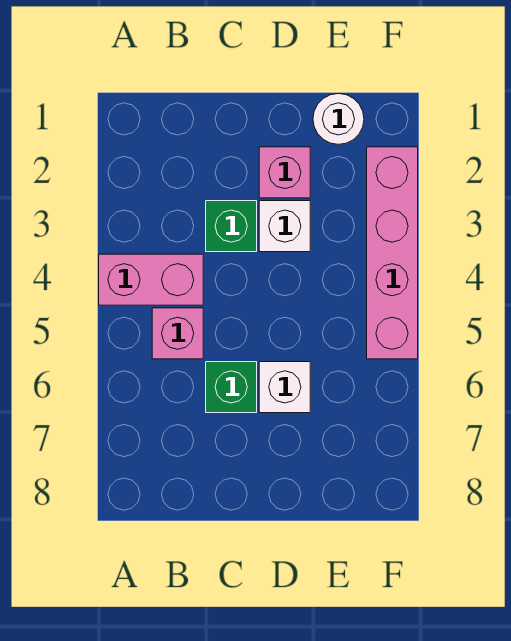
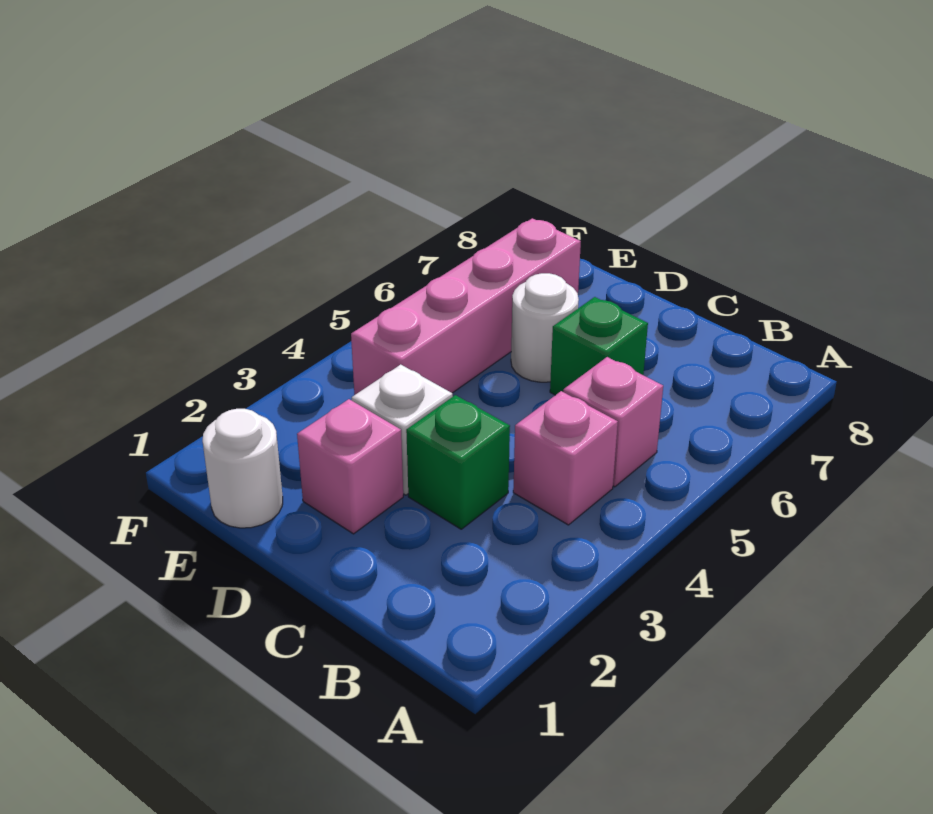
pink 1x2 brick [99,254,203,305] -> pink 1x1 brick [513,391,618,525]
white 1x1 brick [259,362,310,413] -> white 1x1 round brick [511,273,579,382]
pink 1x4 brick [367,147,418,359] -> pink 1x4 brick moved to [351,218,581,395]

